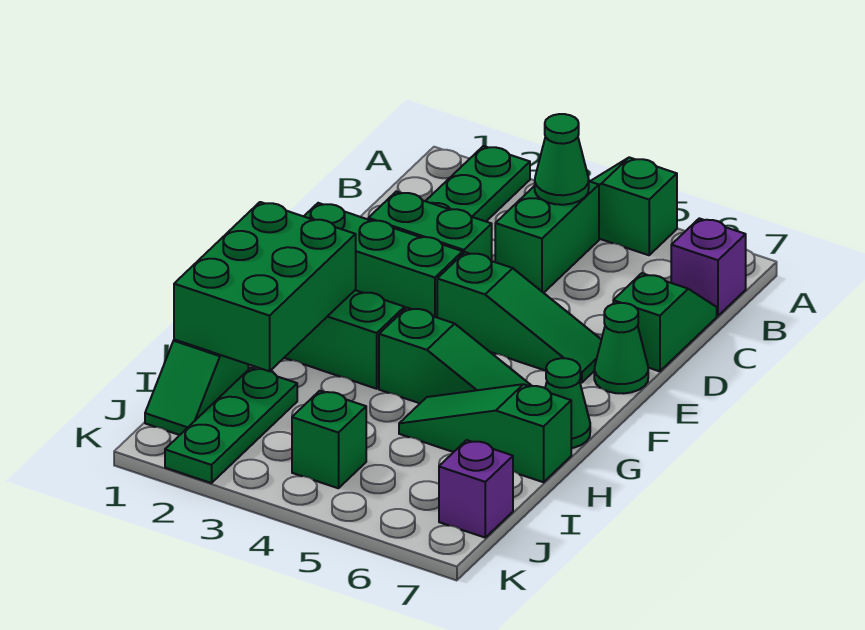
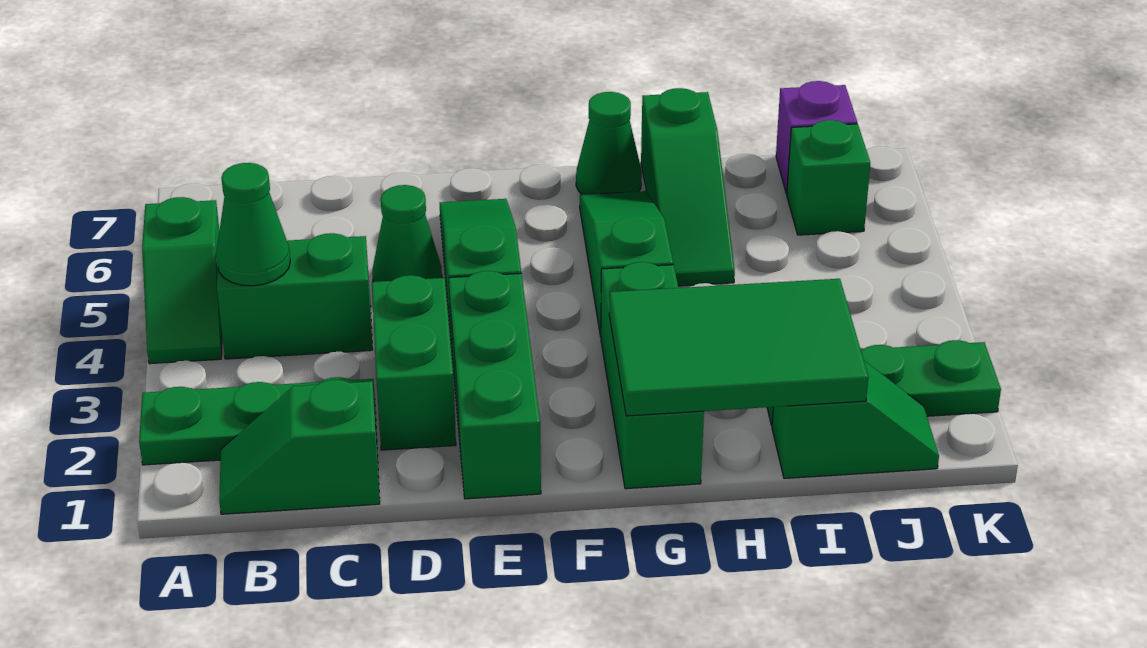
purple 1x1 brick [671,218,746,316] -> none
green 1x2 slope [613,273,717,371] -> green 1x2 slope moved to [219,380,380,514]
green 1x1 cone [594,303,648,393] -> green 1x1 cone moved to [372,185,442,282]
green 2x3 brick [174,202,356,371] -> green 2x3 tile [609,279,868,416]
green 1x1 brick [292,391,366,488] -> green 1x1 brick moved to [787,120,870,235]

